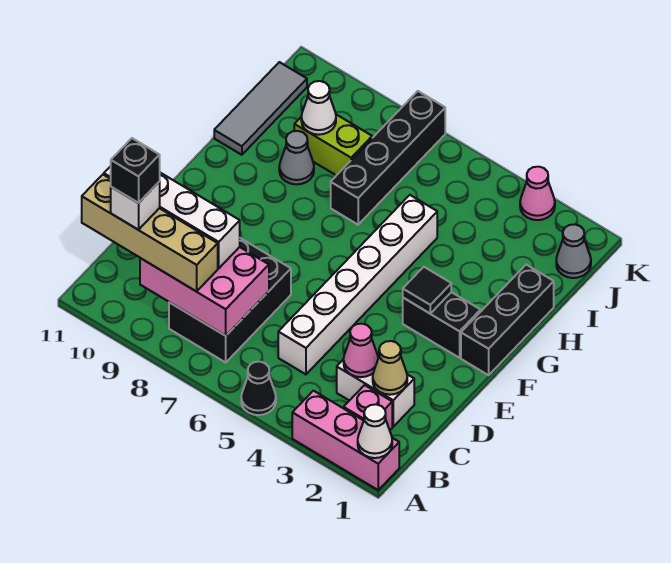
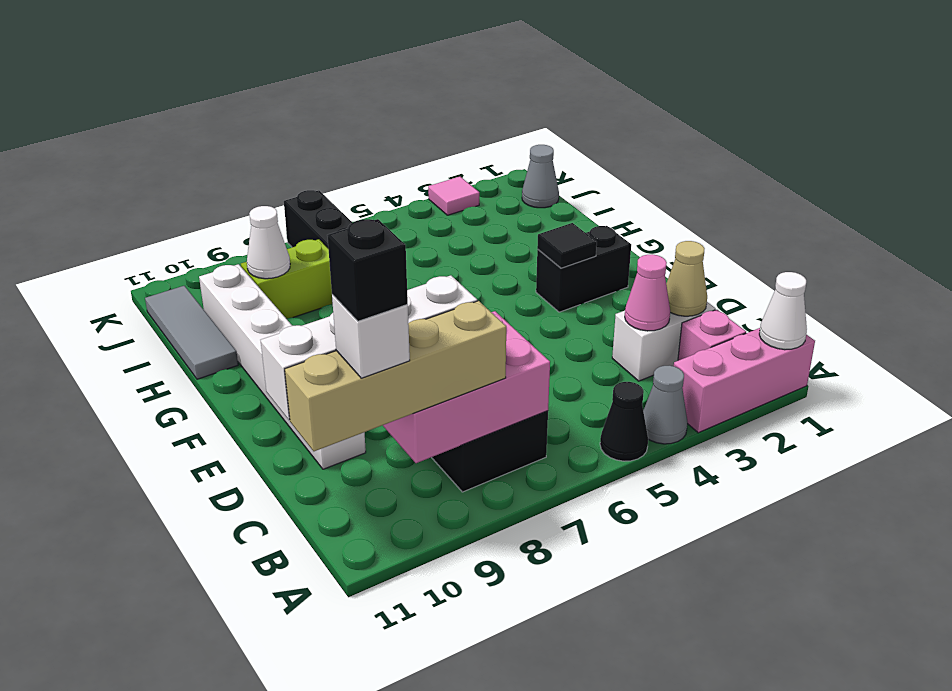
white 1x6 brick [278,195,437,374] -> white 1x6 brick moved to [199,264,366,469]
black 1x3 brick [461,265,554,375] -> none
grey 1x1 cone [279,131,314,184] -> grey 1x1 cone moved to [643,365,688,444]
pink 1x1 cone [520,167,555,220] -> pink 1x1 tile [428,177,479,215]

